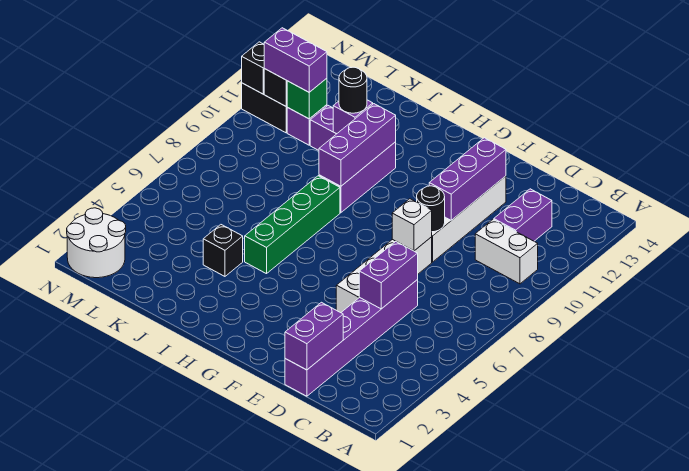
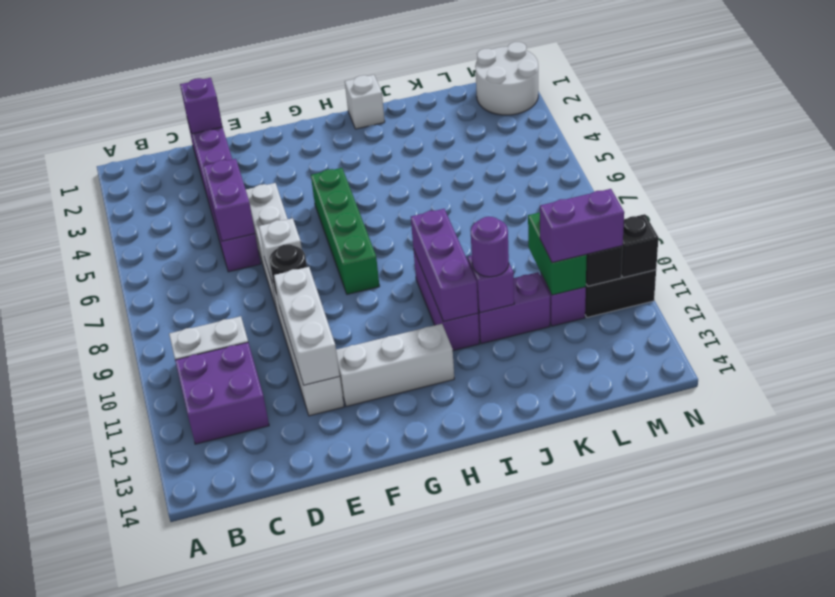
purple 1x2 brick [494,189,552,241] -> purple 2x2 brick [175,342,269,444]
purple 1x2 brick [285,302,343,370] -> purple 1x1 brick [180,78,222,134]
purple 1x3 brick [429,138,506,220] -> white 1x3 brick [274,267,340,385]
none -> white 1x3 brick [336,324,454,407]
none -> white 1x1 brick [345,75,385,129]
green 1x4 brick [245,176,340,274] -> green 1x4 brick moved to [311,168,380,294]
black 1x1 brick [203,225,243,276] -> none
black 1x1 round brick [339,67,367,113] -> purple 1x1 round brick [471,217,509,277]
green 1x1 brick [287,78,327,119] -> green 1x2 brick [528,212,587,295]

